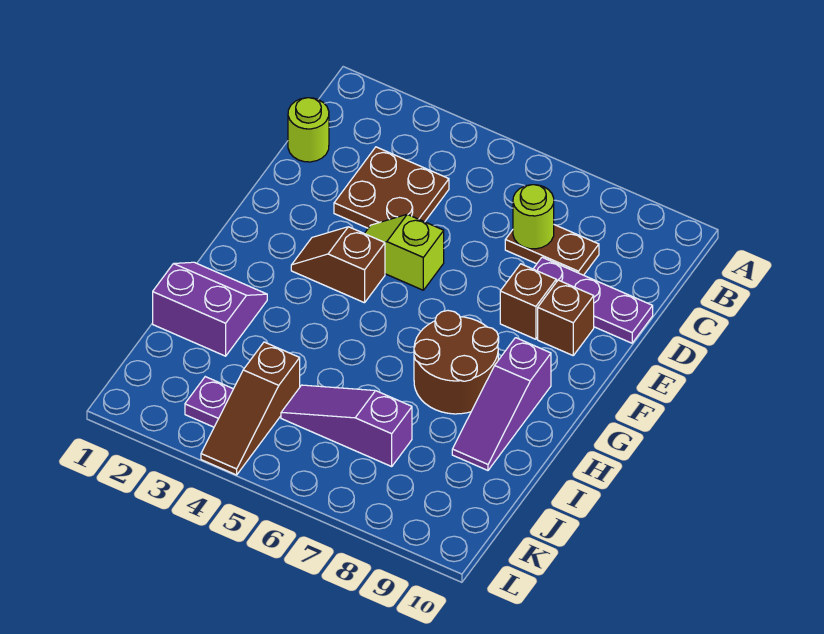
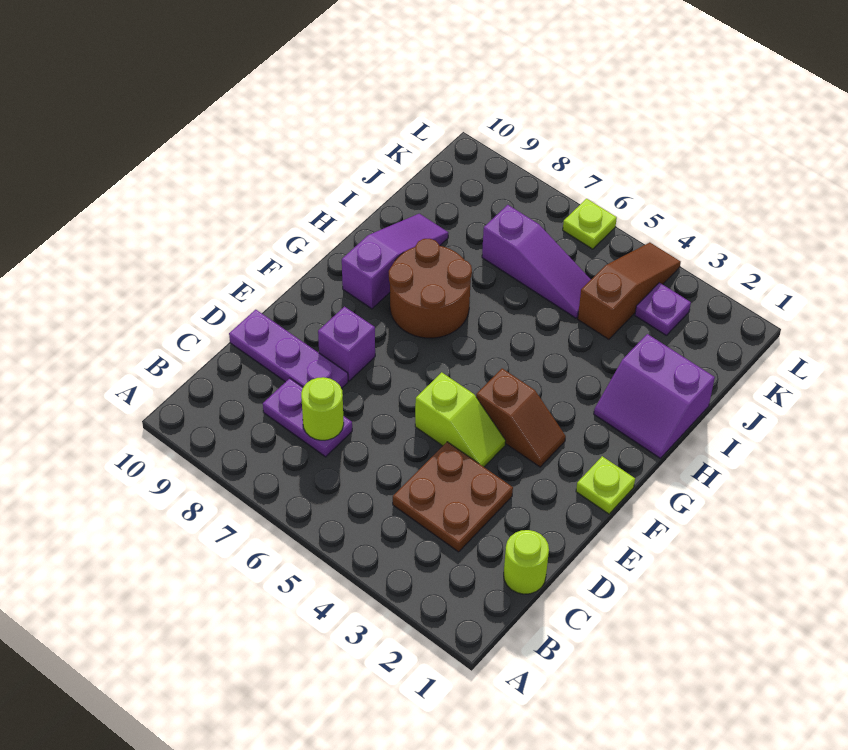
brown 1x2 plate [505,225,599,275] -> purple 1x2 plate [263,378,352,457]
brown 1x1 brick [500,264,556,339] -> purple 1x1 brick [318,307,375,381]
brown 1x1 brick [538,280,594,355] -> none
none -> lime 1x1 plate [576,456,635,514]
none -> lime 1x1 plate [563,199,617,249]

